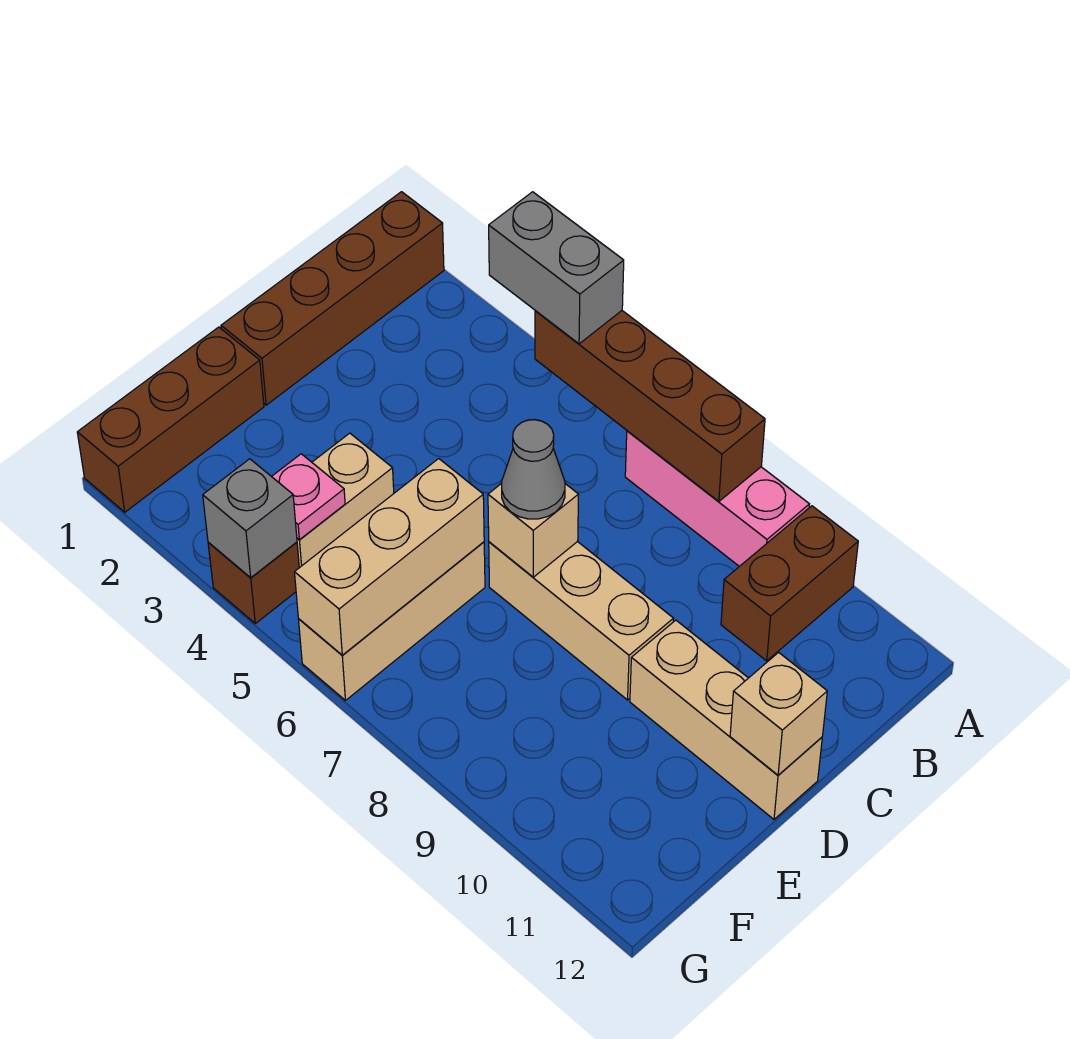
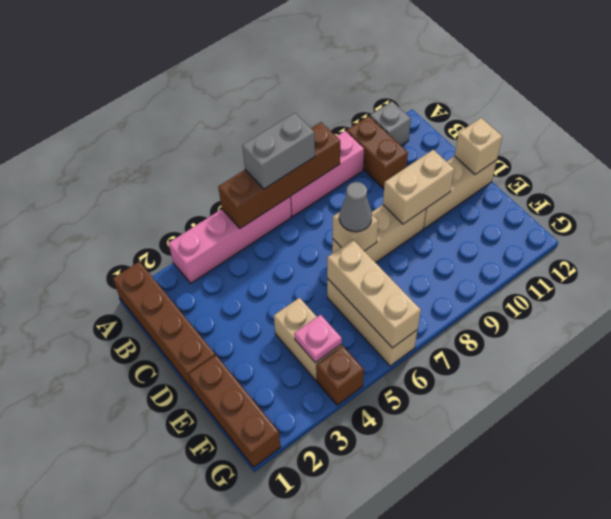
none -> pink 1x4 brick [169,197,291,283]
grey 1x2 brick [489,192,624,344] -> grey 1x2 brick moved to [242,113,315,189]
none -> tan 1x2 brick [383,150,454,224]
grey 1x1 brick [203,459,297,578] -> grey 1x1 brick moved to [370,101,411,146]

